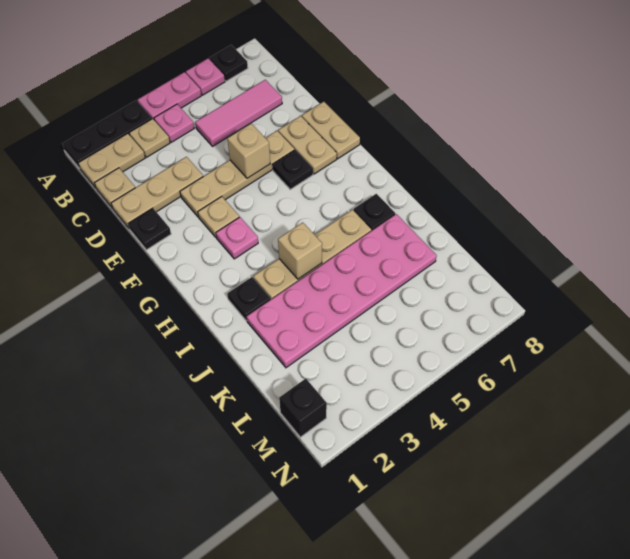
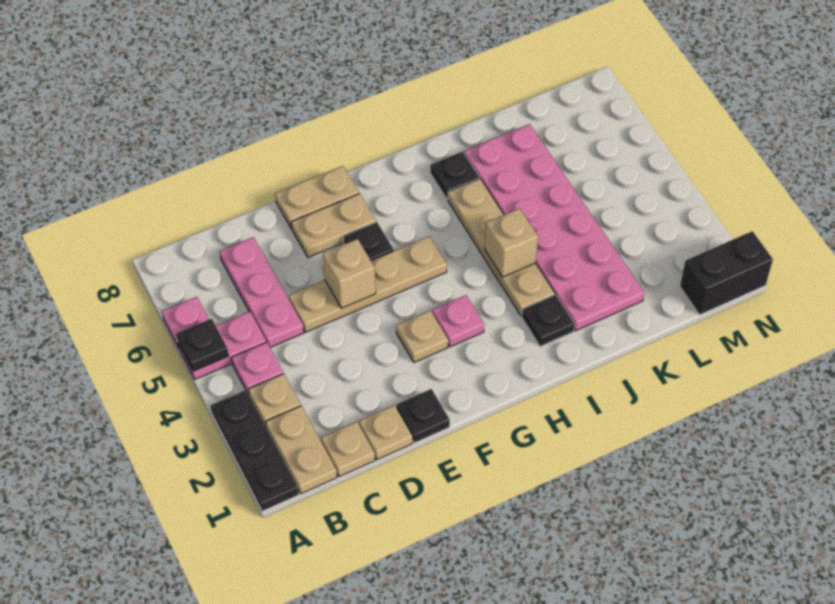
pink 1x2 plate [138,72,201,119] -> pink 1x2 plate turned to [178,312,266,379]
black 1x1 plate [209,45,248,81] -> black 1x1 plate moved to [176,319,229,371]
pink 1x3 tile [195,80,282,146] -> pink 1x3 plate [220,237,304,347]
tan 1x3 plate [111,157,203,229] -> tan 1x1 plate [359,405,412,460]
tan 1x4 plate [180,131,294,217] -> tan 1x4 plate turned to [289,236,447,332]
black 1x1 brick [279,379,327,437] -> black 1x2 brick [680,231,773,315]

